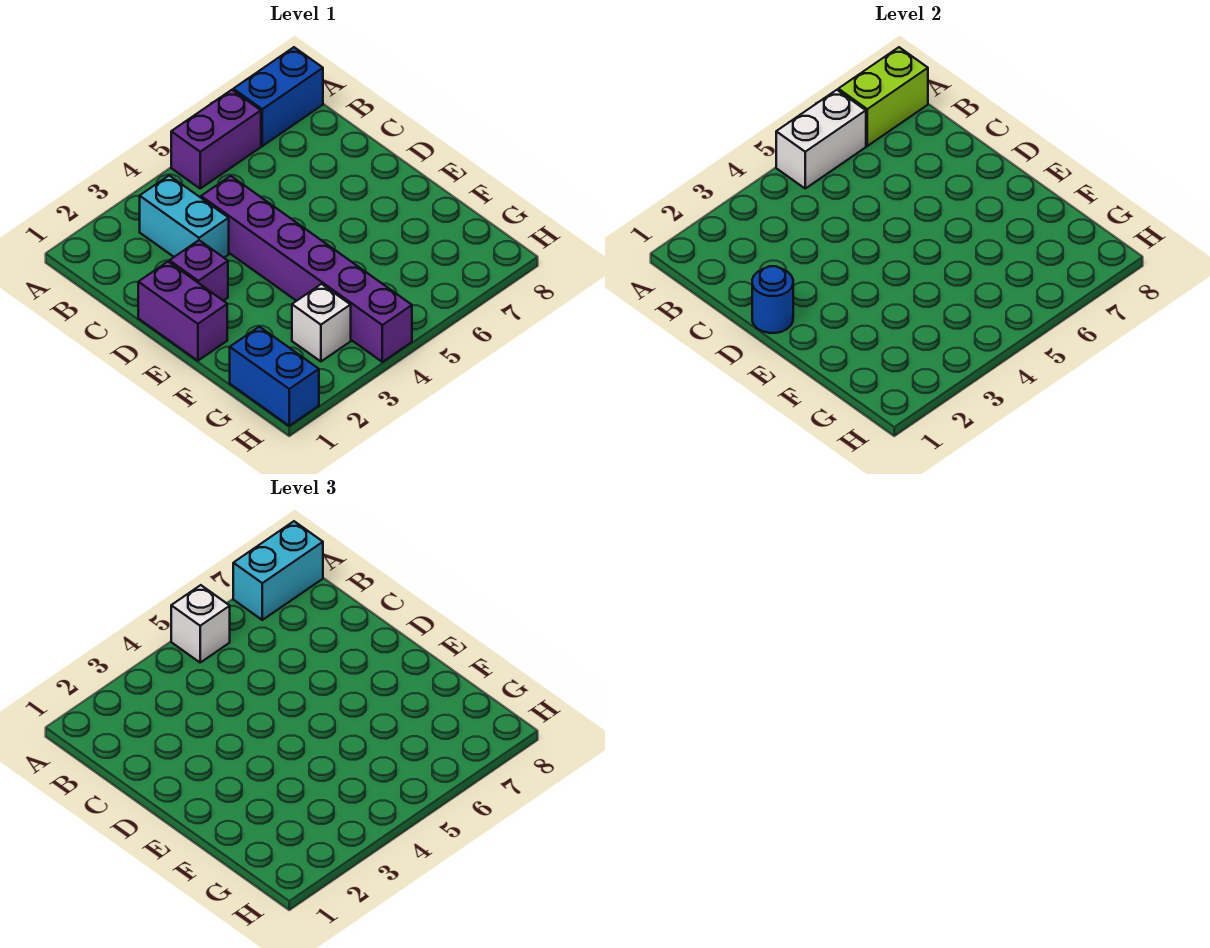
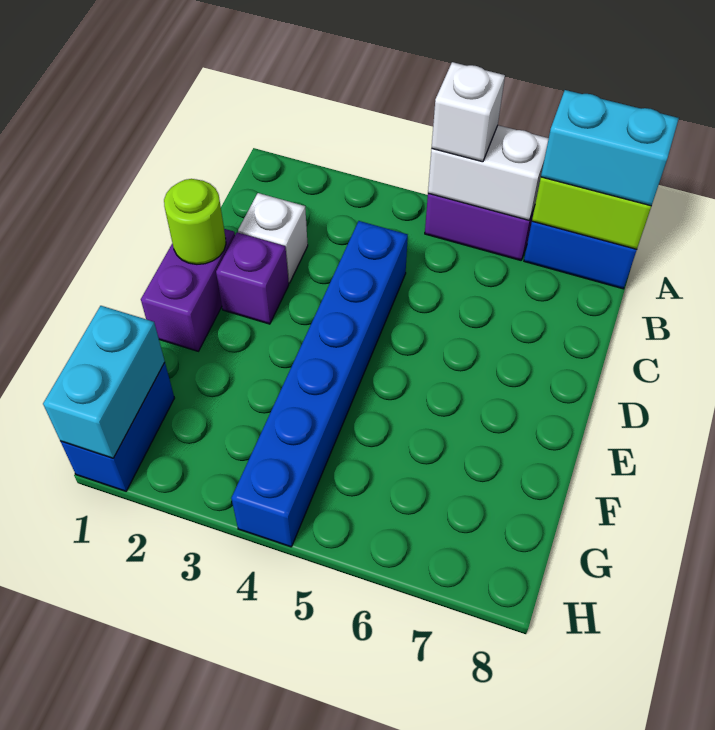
cyan 1x2 brick [140,176,229,257] -> cyan 1x2 brick moved to [43,306,165,458]
purple 1x6 brick [201,176,412,362] -> blue 1x6 brick [231,221,408,547]
blue 1x1 round brick [752,266,793,333] -> lime 1x1 round brick [164,179,226,264]
white 1x1 brick [292,284,351,361] -> white 1x1 brick moved to [238,193,308,283]

